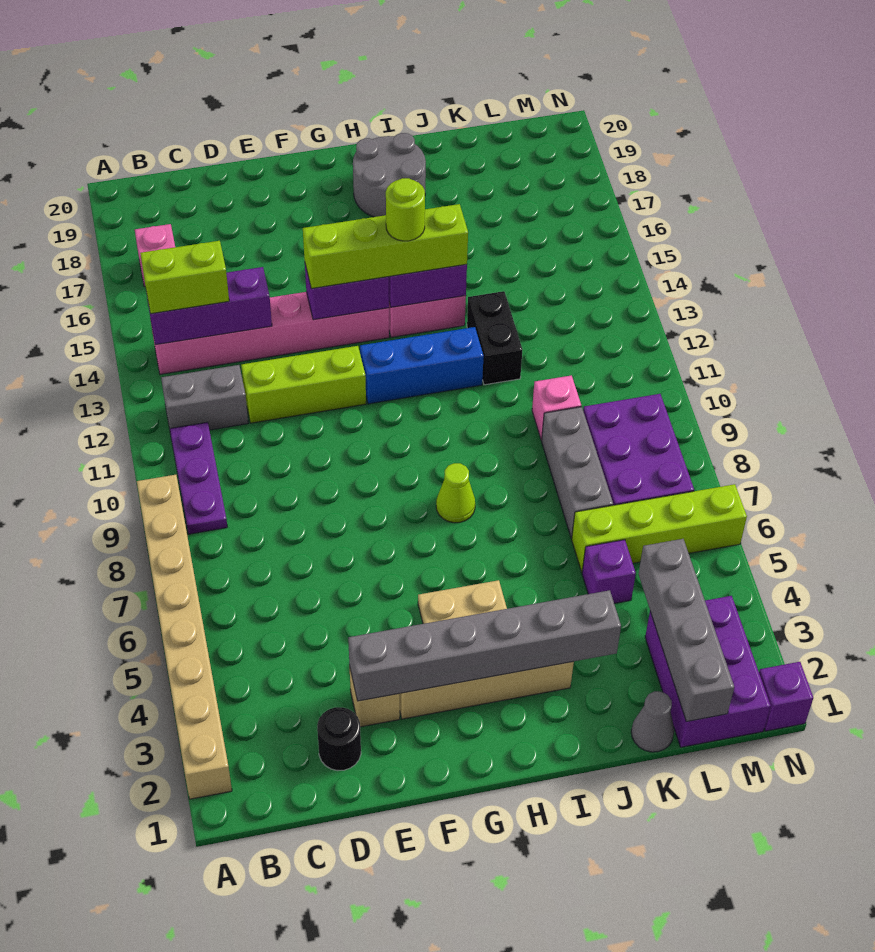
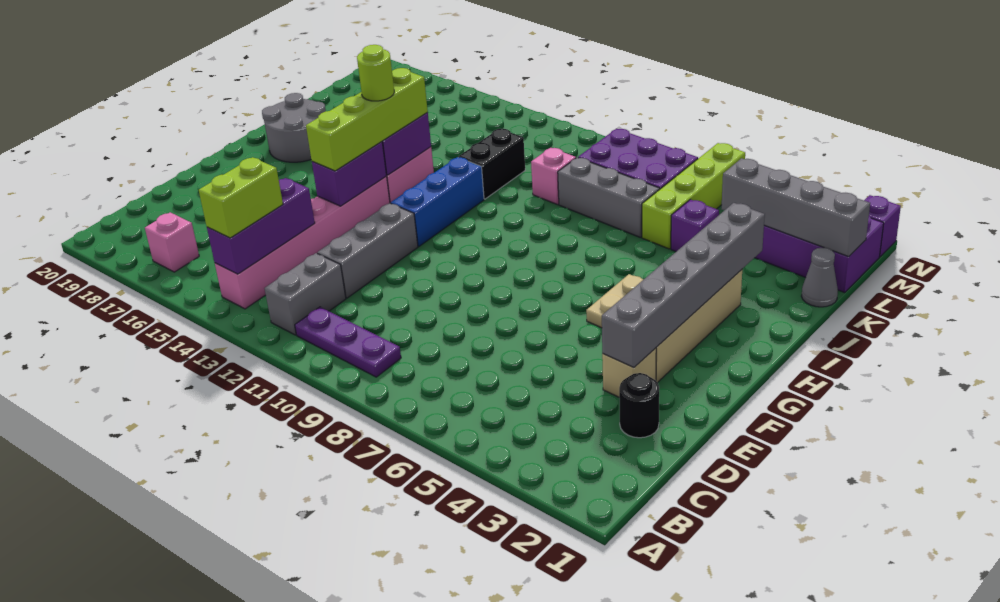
tan 1x8 brick [137,475,232,799] -> none
lime 1x3 brick [241,346,366,423] -> grey 1x3 brick [317,203,418,298]
lime 1x1 cone [436,463,475,523] -> none
black 1x2 brick [467,291,522,385] -> black 1x2 brick turned to [458,129,525,199]

